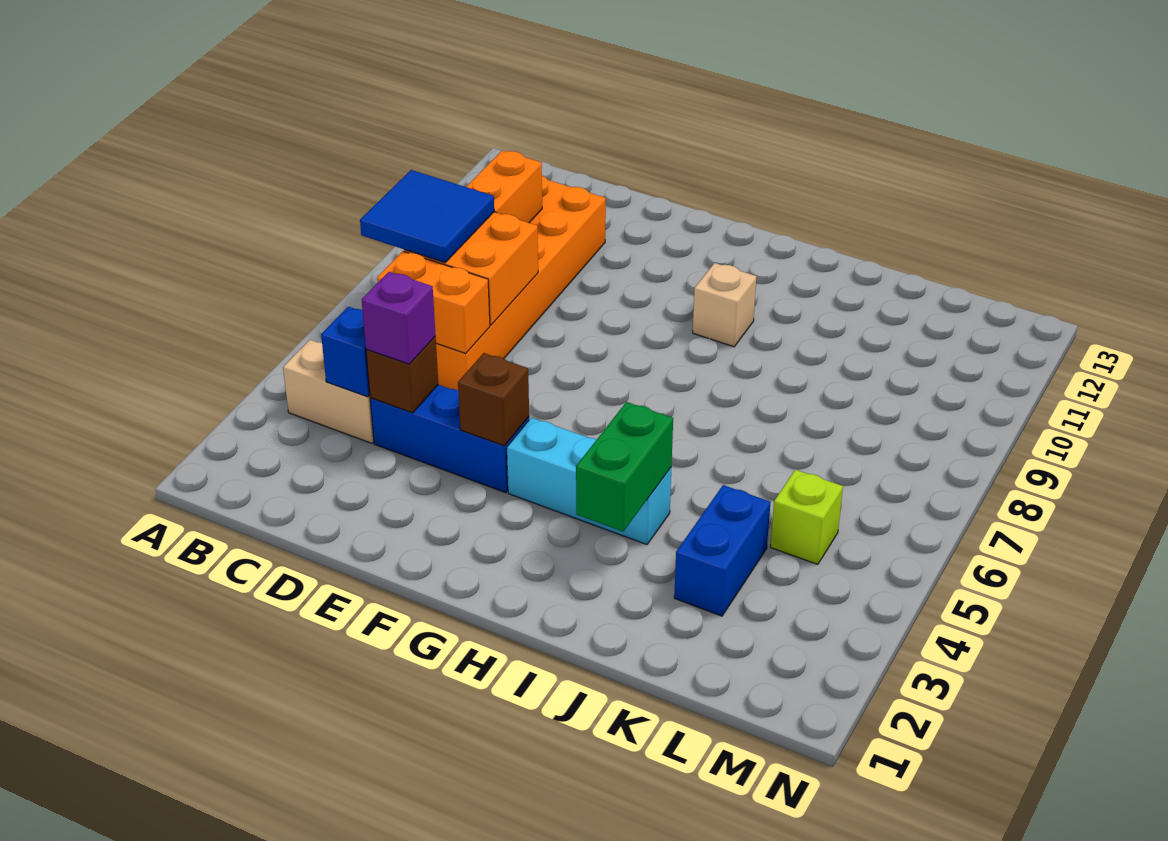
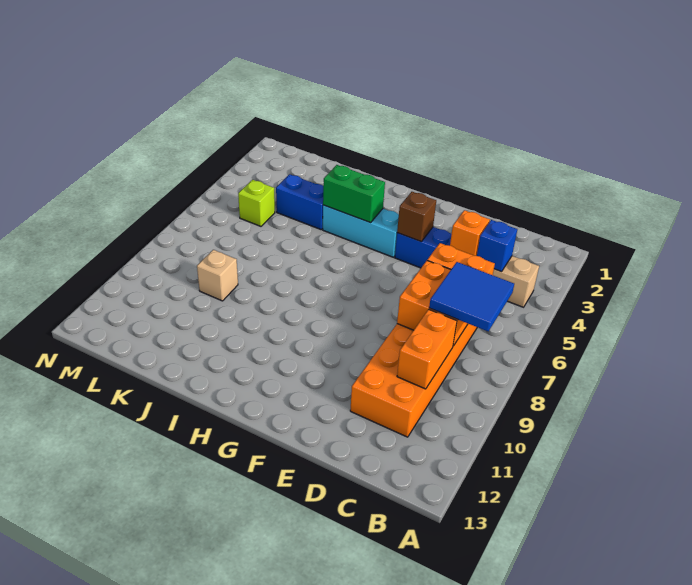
brown 1x1 brick [366,337,438,413] -> orange 1x1 brick [450,210,490,256]
purple 1x1 brick [362,272,436,364] -> none
tan 1x1 brick [693,263,757,347] -> tan 1x1 brick moved to [197,250,238,301]
green 1x2 brick [576,402,673,531] -> green 1x2 brick turned to [323,165,385,223]
blue 1x2 brick [674,485,771,616] -> blue 1x2 brick turned to [276,174,323,229]

